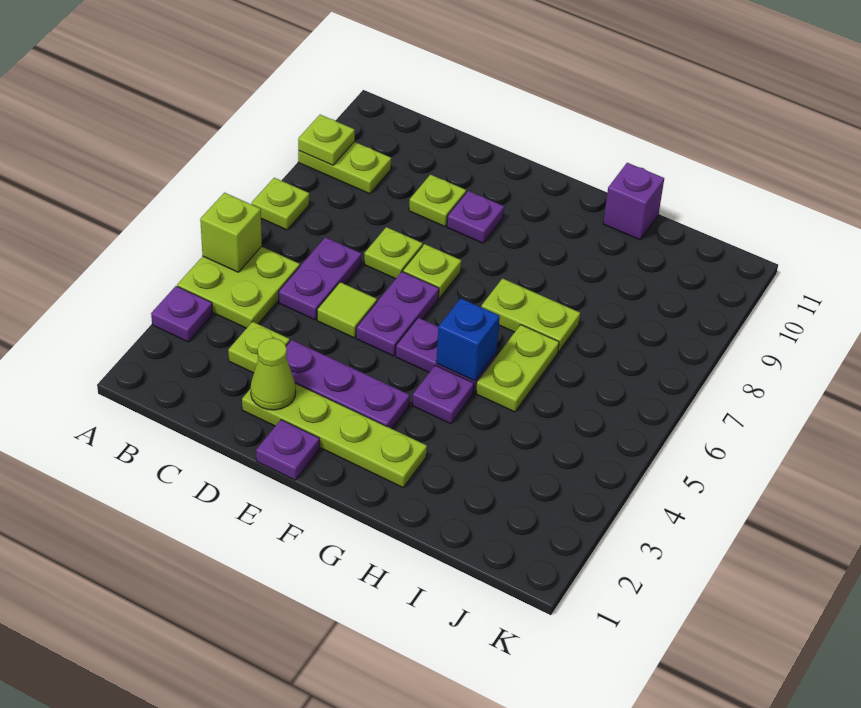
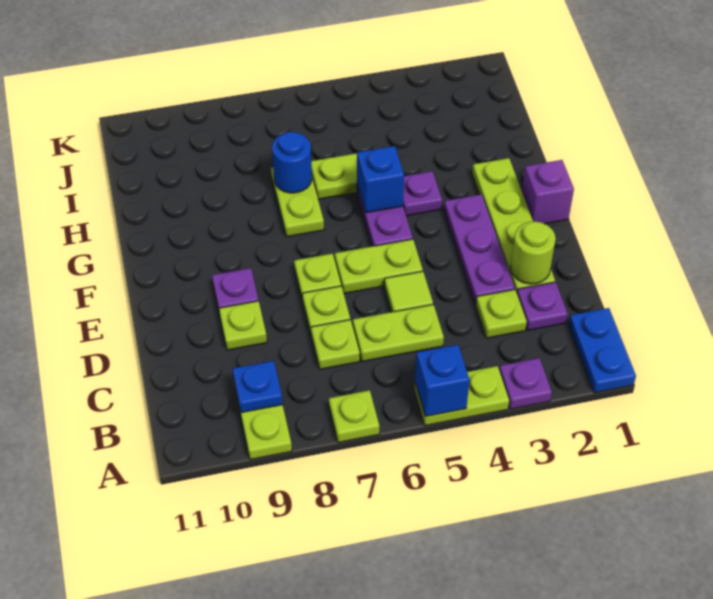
none -> blue 1x2 plate [569,308,636,393]
lime 2x2 plate [177,247,300,328] -> lime 1x2 plate [414,366,509,426]
lime 1x1 brick [200,193,262,272] -> blue 1x1 brick [415,345,470,416]
lime 1x1 plate [298,115,355,165] -> lime 1x1 plate moved to [311,320,360,369]
none -> blue 1x1 plate [233,361,283,413]
purple 1x2 plate [279,237,362,320] -> lime 1x2 plate [353,305,444,361]
lime 1x1 cone [250,338,296,410] -> lime 1x1 round brick [511,221,556,284]
purple 1x1 plate [256,420,320,480] -> purple 1x1 plate moved to [517,282,568,330]
purple 1x2 plate [356,272,439,356] -> lime 1x2 plate [335,239,423,293]
none -> blue 1x1 round brick [272,132,312,193]
purple 1x1 brick [603,163,664,240] -> purple 1x1 brick moved to [522,160,574,224]

